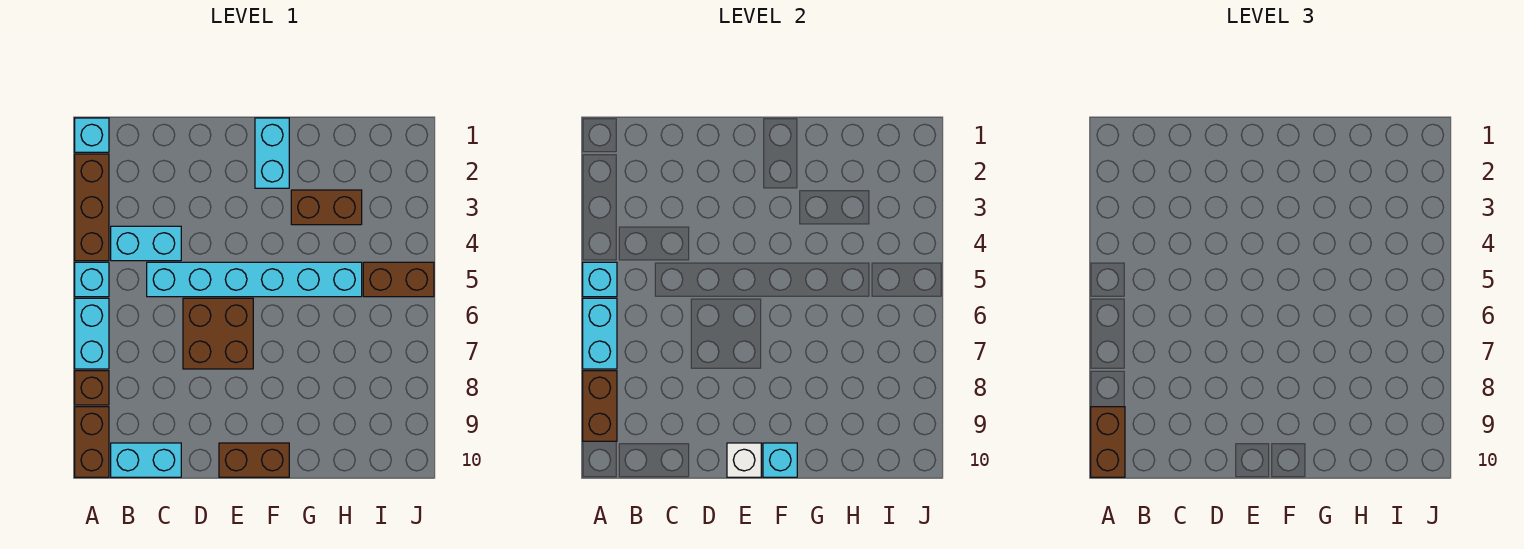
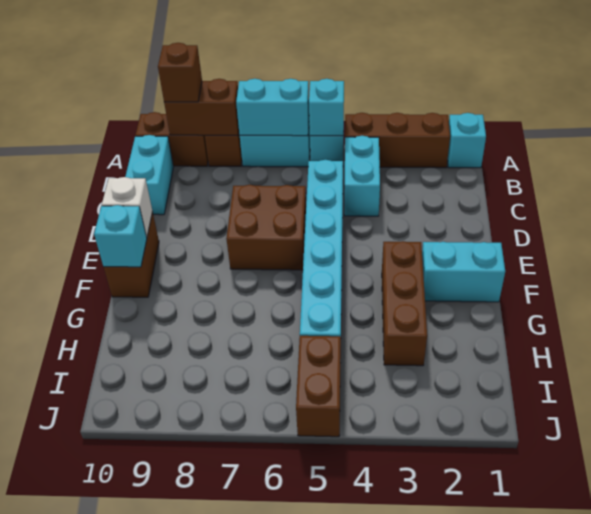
brown 1x2 brick [1091,407,1125,477] -> brown 1x1 brick [158,43,202,102]
brown 1x2 brick [291,190,362,225] -> brown 1x3 brick [382,241,427,366]

